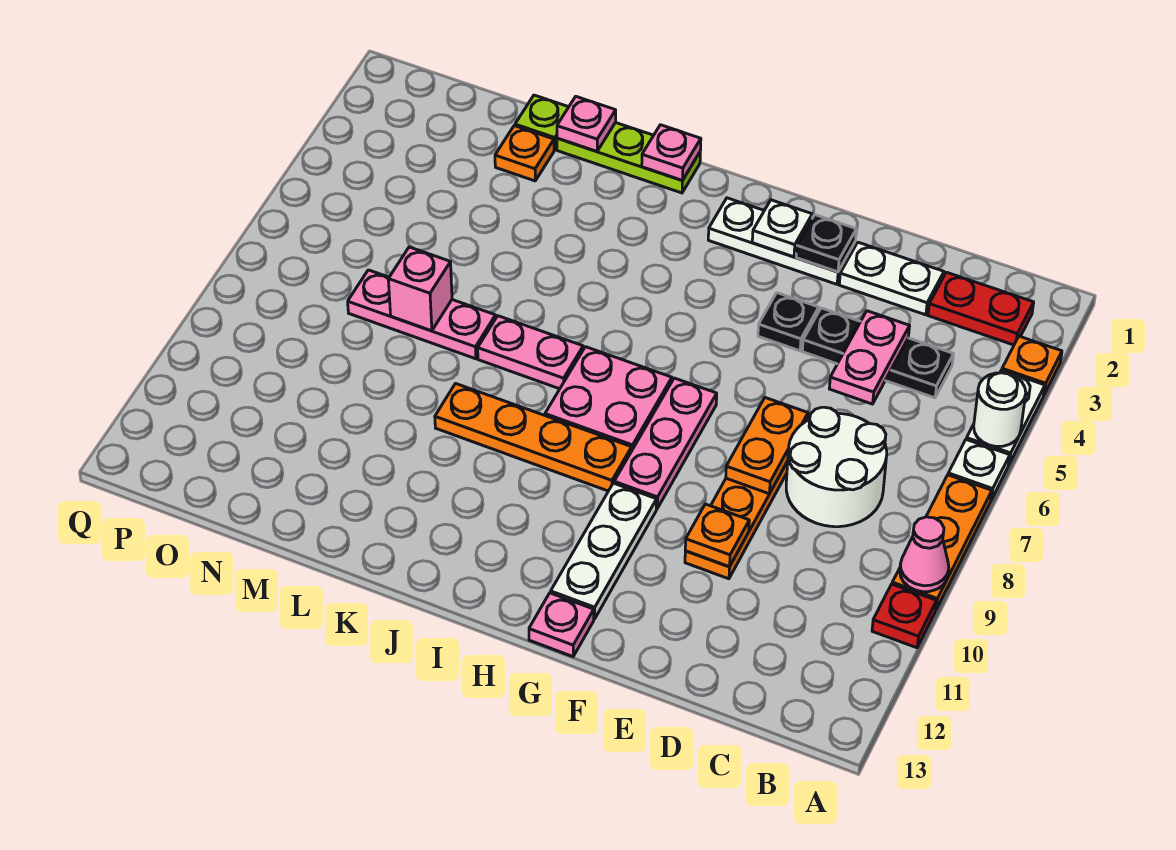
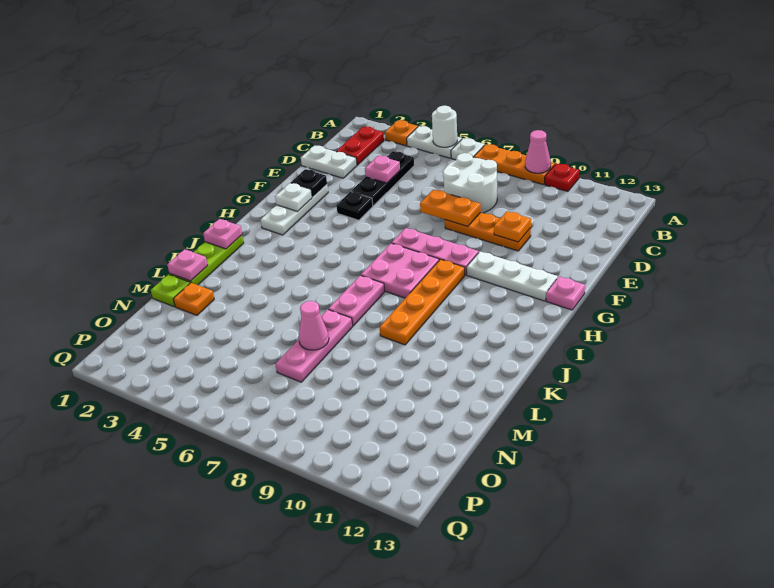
white 1x2 plate [839,242,944,315] -> white 1x2 plate turned to [301,145,357,178]
pink 1x2 plate [829,311,910,404] -> pink 1x1 plate [365,156,400,183]
pink 1x1 brick [388,247,452,331] -> pink 1x1 cone [299,301,329,350]

